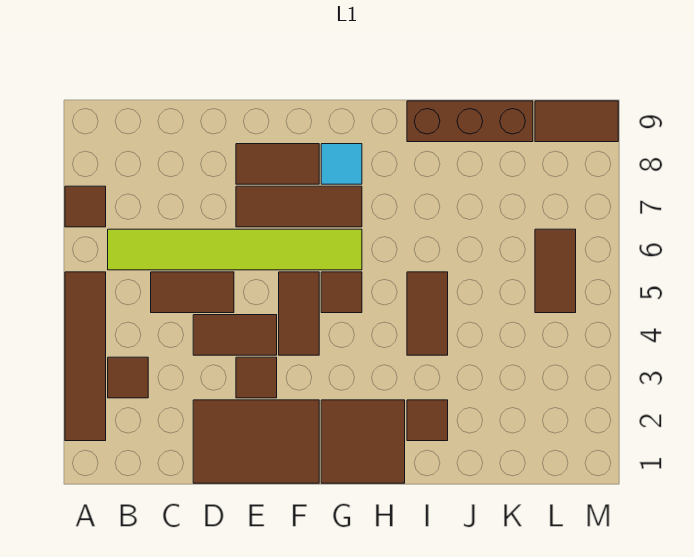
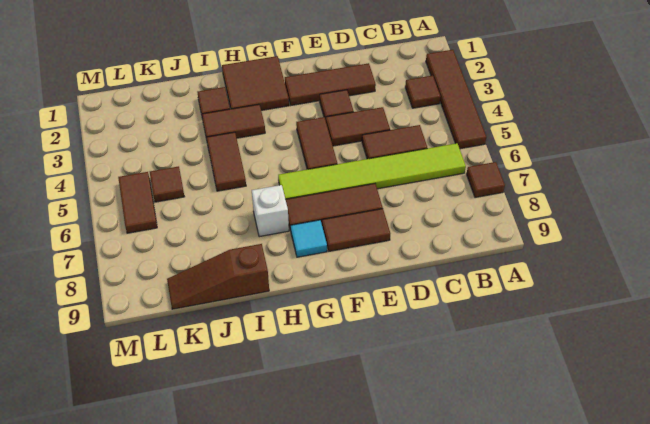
brown 2x3 tile [193,400,319,483] -> brown 1x3 tile [285,63,376,105]
brown 1x1 tile [321,272,362,313] -> brown 1x1 tile moved to [150,166,184,202]
none -> white 1x1 brick [252,185,289,237]
brown 1x3 brick [407,101,533,142] -> brown 1x3 slope [167,244,269,309]
brown 1x2 tile [535,101,618,142] -> brown 1x2 tile moved to [202,104,265,139]

